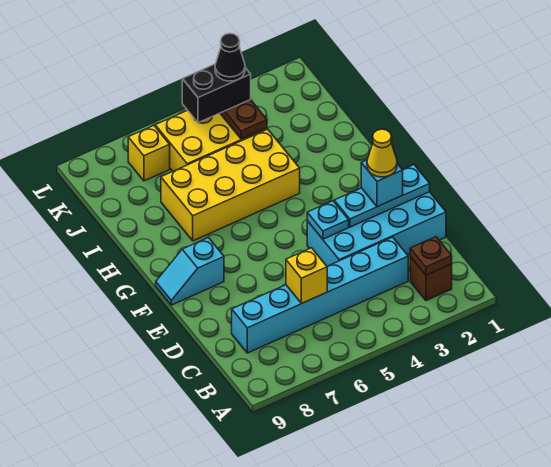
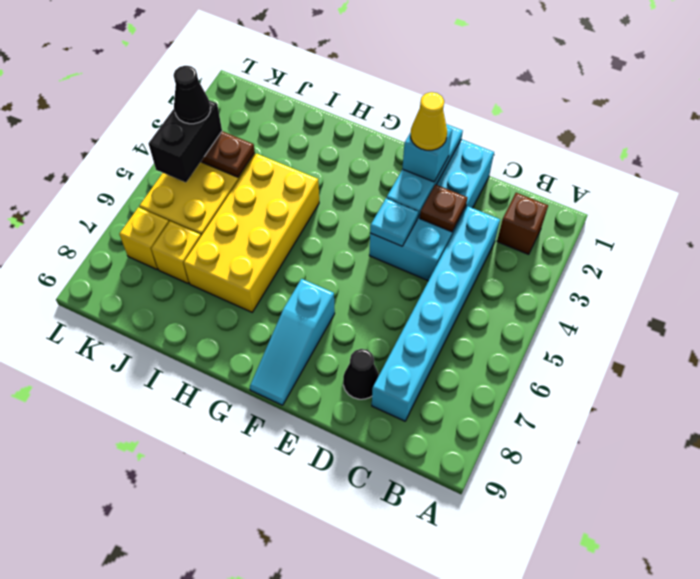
brown 1x1 plate [410,237,452,275] -> brown 1x1 plate moved to [420,184,468,232]
yellow 1x1 brick [286,248,327,304] -> yellow 1x1 brick moved to [151,221,201,283]
none -> black 1x1 cone [343,349,379,399]
cyan 1x2 slope [156,238,224,305] -> cyan 1x3 slope [250,279,335,405]

